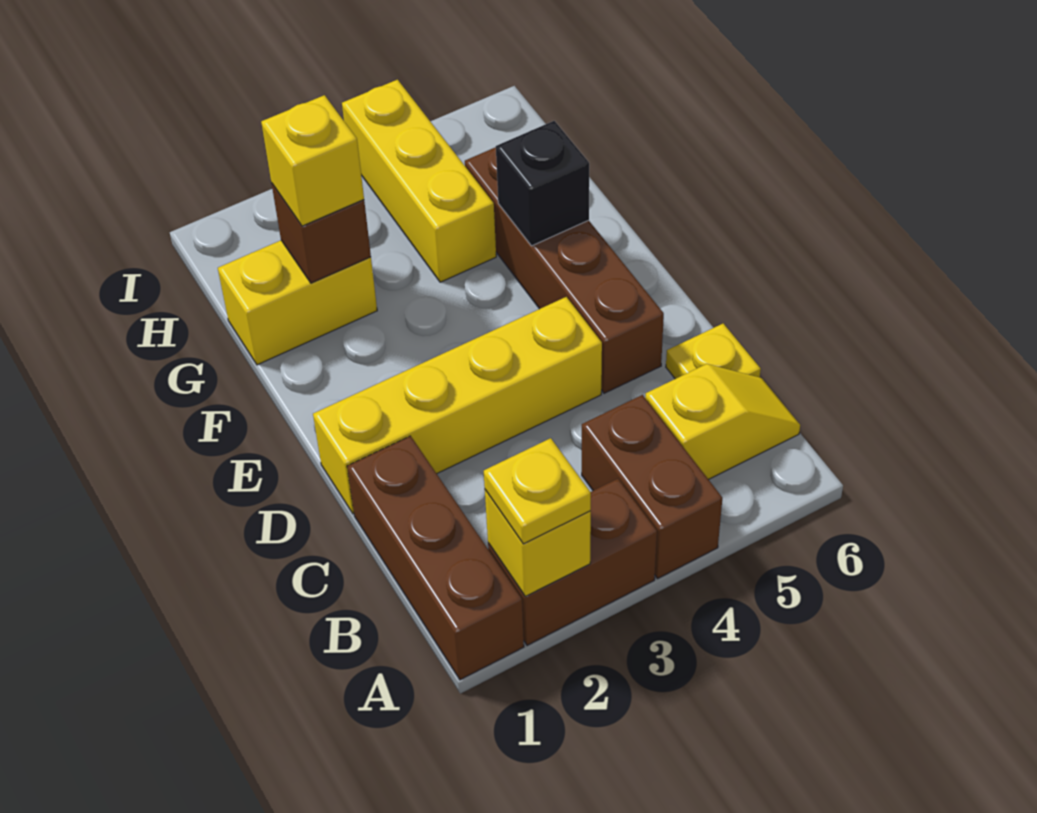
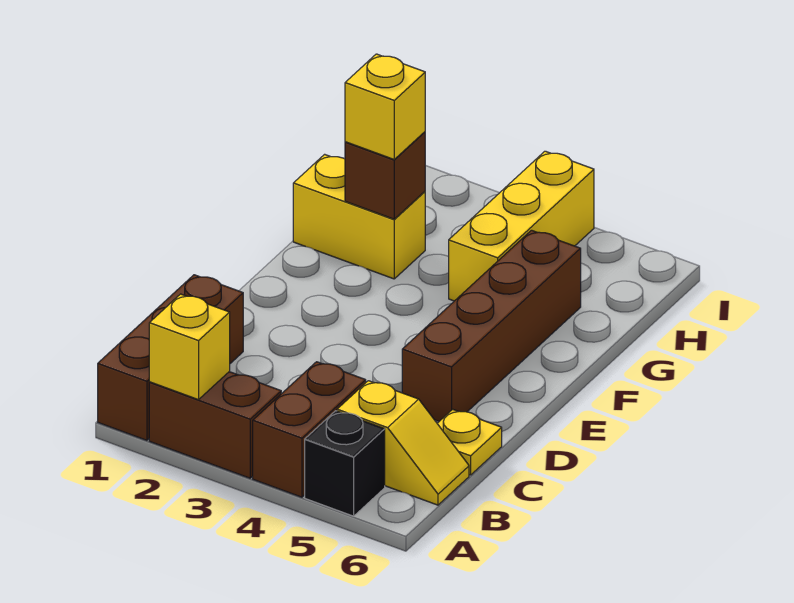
yellow 1x1 plate [484,438,591,544] -> none
yellow 1x4 brick [313,297,602,514] -> none
black 1x1 brick [495,121,589,246] -> black 1x1 brick moved to [305,411,385,516]

